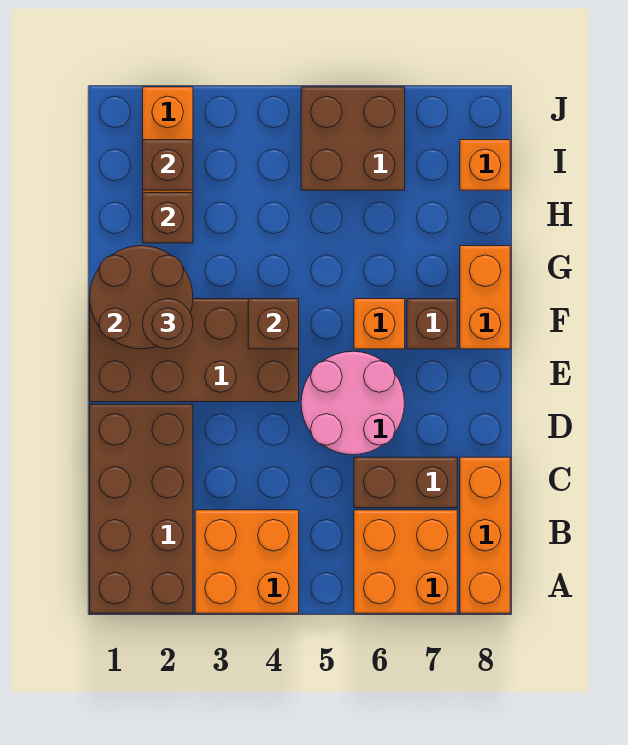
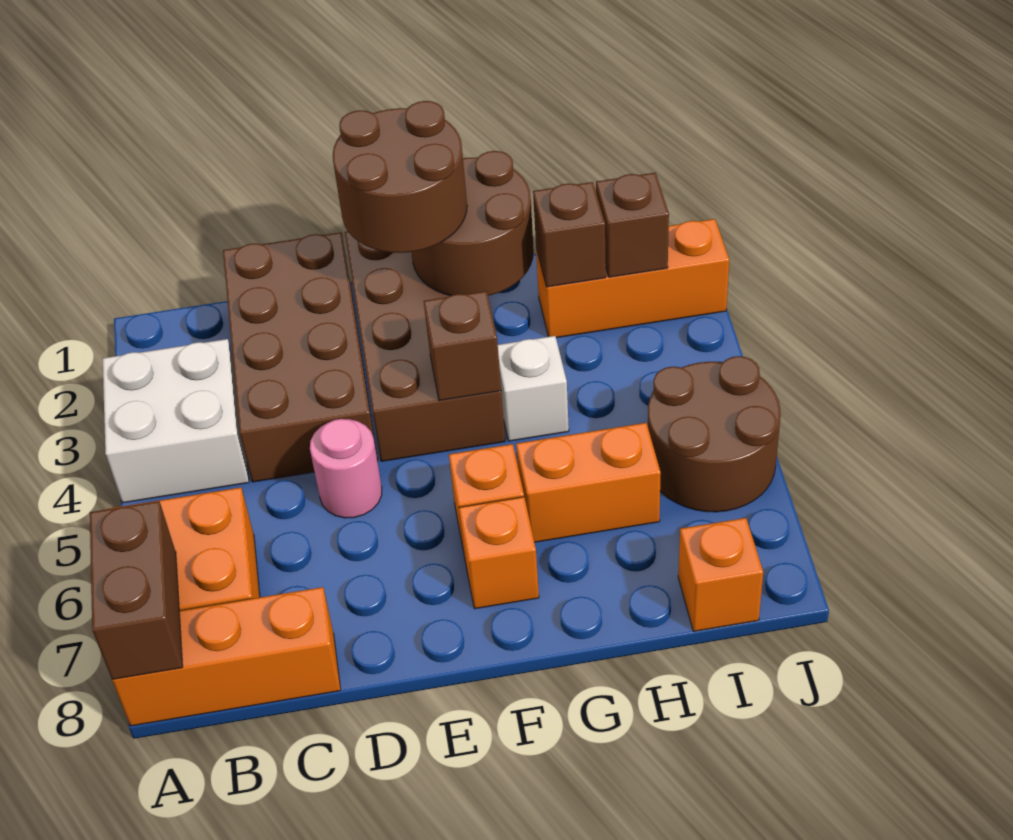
brown 2x4 brick [90,404,193,613] -> brown 2x4 brick turned to [223,232,378,482]
orange 2x2 brick [195,510,299,613] -> white 2x2 brick [103,339,249,503]
brown 1x2 brick [354,457,457,508] -> brown 1x2 brick moved to [90,501,183,679]
pink 2x2 round brick [301,351,404,455] -> pink 1x1 round brick [310,419,382,518]
brown 1x1 round brick [143,299,193,349] -> brown 2x2 round brick [333,101,467,253]
brown 1x1 brick [407,299,457,349] -> orange 1x1 brick [459,497,539,609]
orange 1x2 brick [460,246,510,349] -> orange 1x2 brick moved to [516,423,661,542]
none -> white 1x1 brick [498,336,569,441]
brown 2x2 brick [301,87,405,190] -> brown 2x2 round brick [648,356,781,512]

